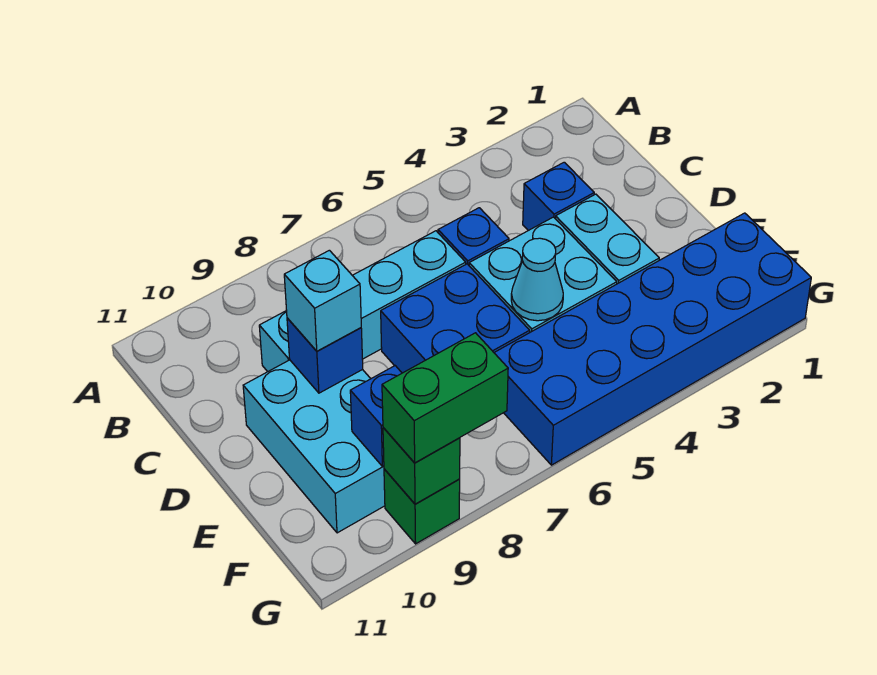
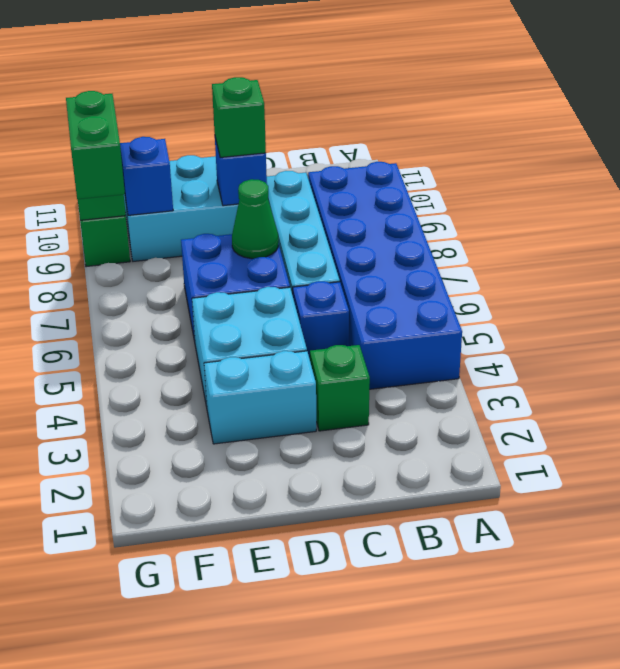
blue 1x1 brick [523,162,594,231] -> green 1x1 brick [310,345,370,431]
none -> green 1x1 cone [232,179,278,259]
cyan 1x1 brick [284,250,361,351] -> green 1x1 brick [212,77,266,157]
cyan 1x1 cone [511,238,563,321] -> none
blue 2x6 brick [494,213,811,465] -> blue 2x6 brick moved to [308,162,462,389]

